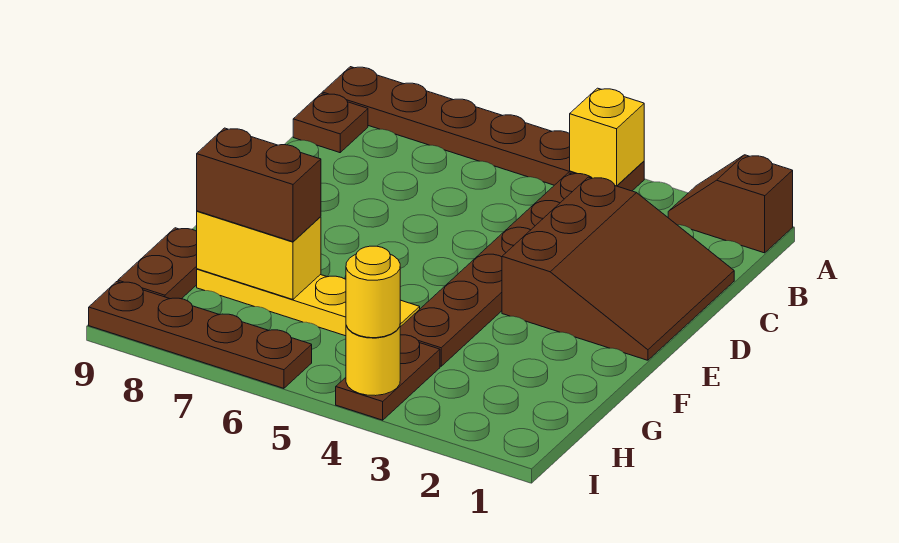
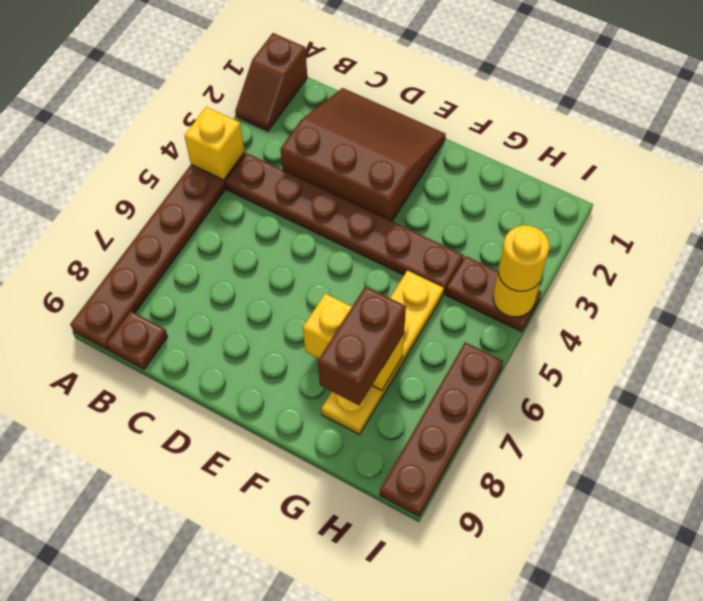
yellow 1x2 brick [197,211,321,299] -> yellow 1x2 brick turned to [303,293,404,390]
brown 1x2 plate [118,228,197,299] -> none

